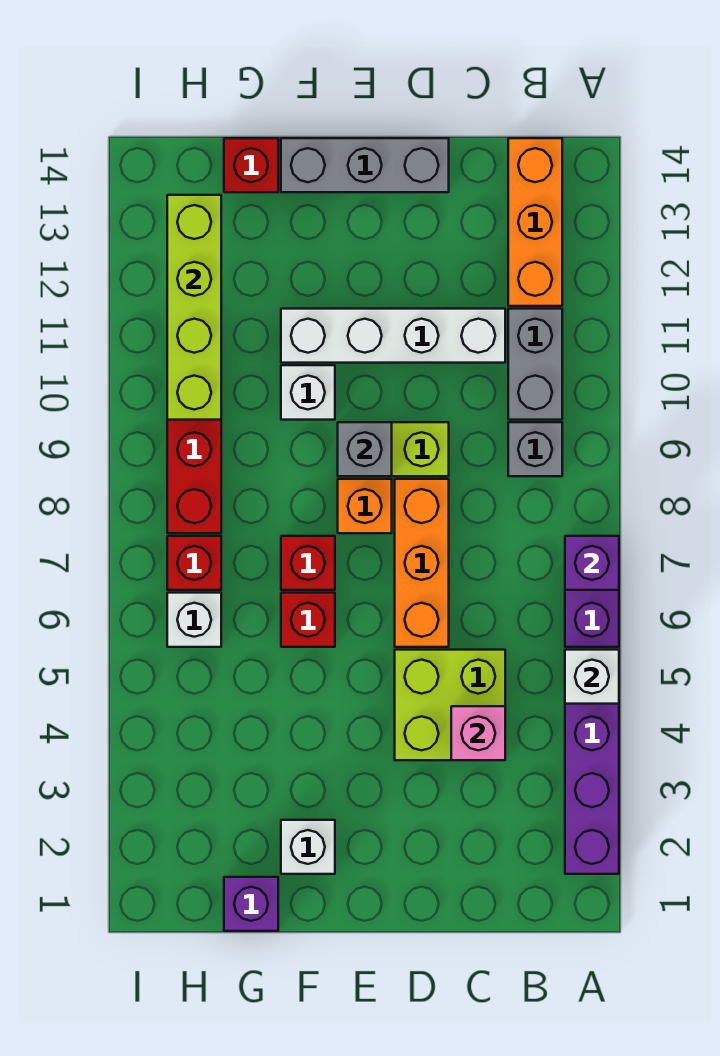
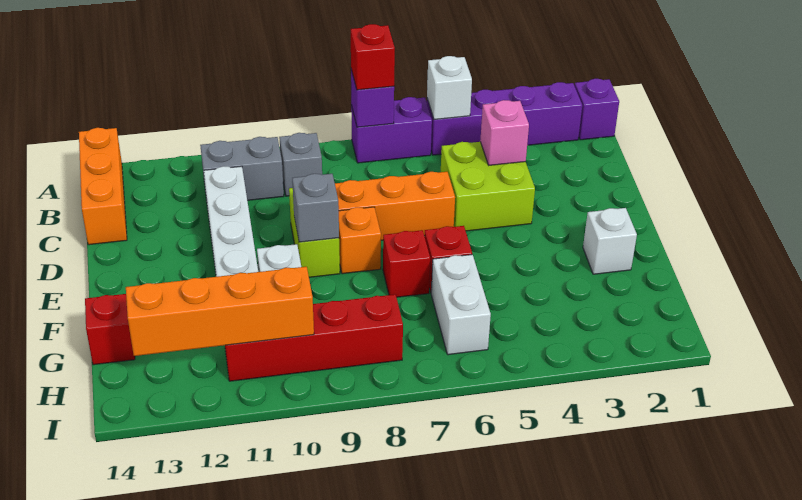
orange 1x3 brick [508,138,562,306] -> orange 1x3 brick turned to [79,128,127,245]
grey 1x3 brick [281,138,449,192] -> none
purple 1x1 brick [224,877,278,931] -> purple 1x1 brick moved to [575,79,619,140]
white 1x1 brick [167,593,221,647] -> white 1x2 brick [431,254,491,355]
red 1x1 brick [167,536,221,590] -> red 1x1 brick moved to [351,24,395,90]
lime 1x4 brick [167,195,221,420] -> orange 1x4 brick [126,267,314,356]

